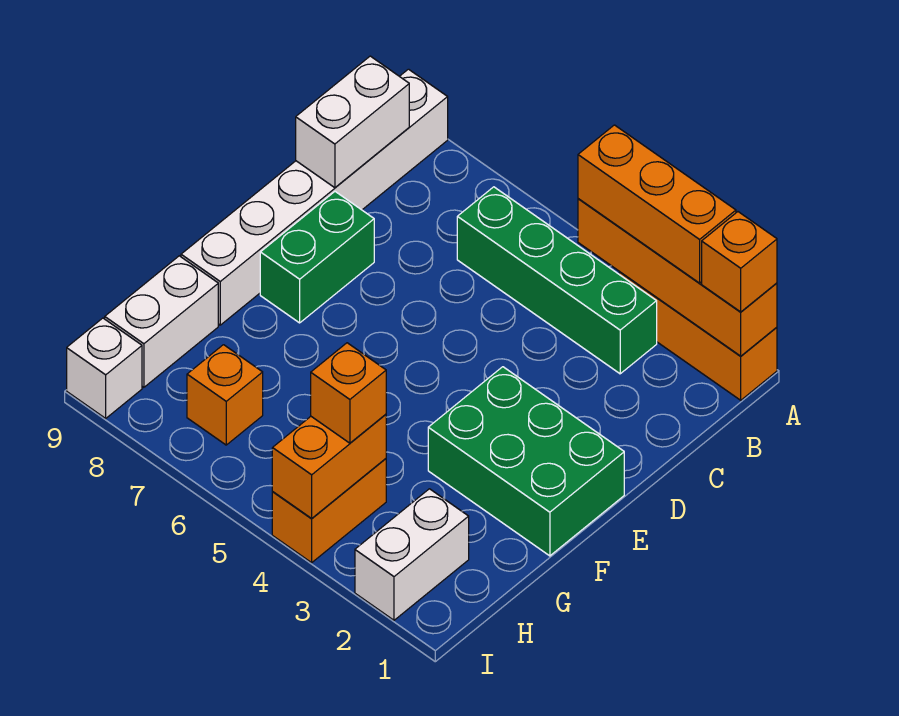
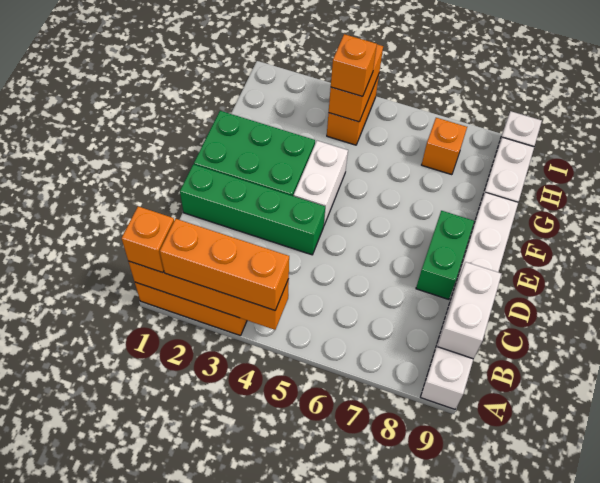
green 1x4 brick [457,187,657,374] -> green 1x4 brick moved to [180,164,325,255]
white 1x2 brick [355,489,469,620] -> white 1x2 brick moved to [294,141,348,225]

